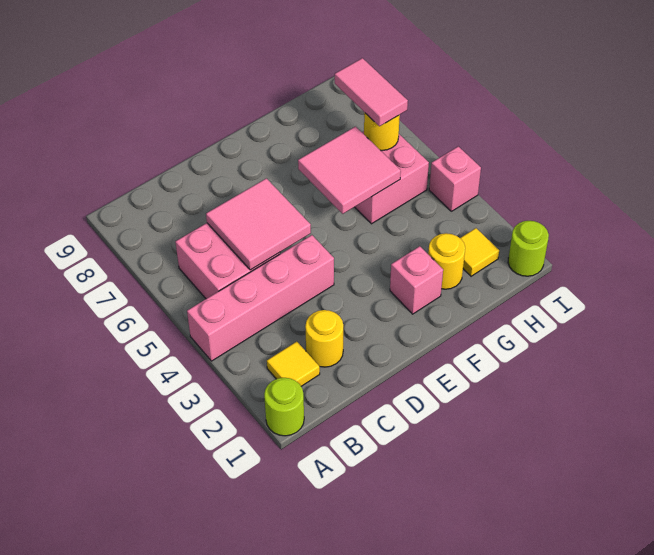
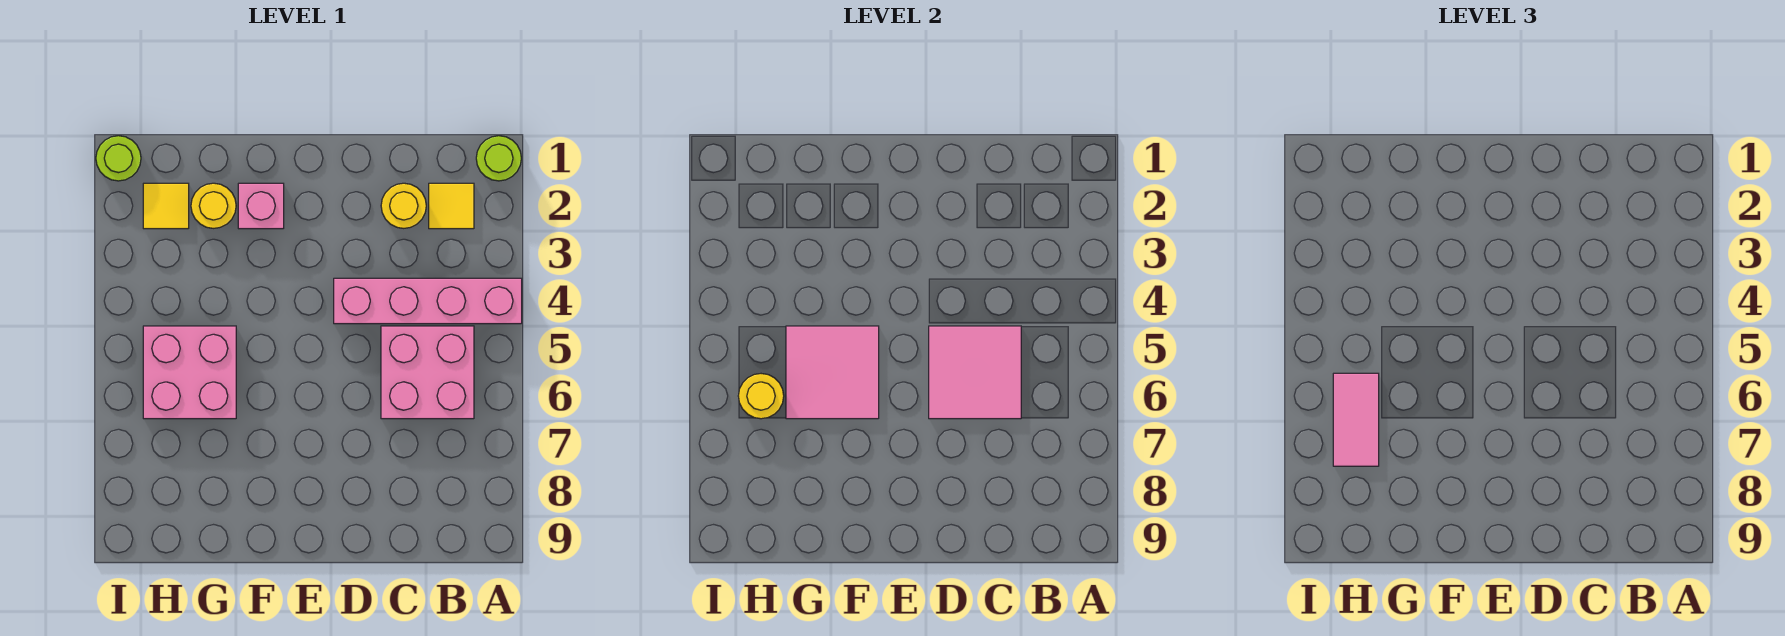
pink 1x1 brick [429,146,481,211] -> none

